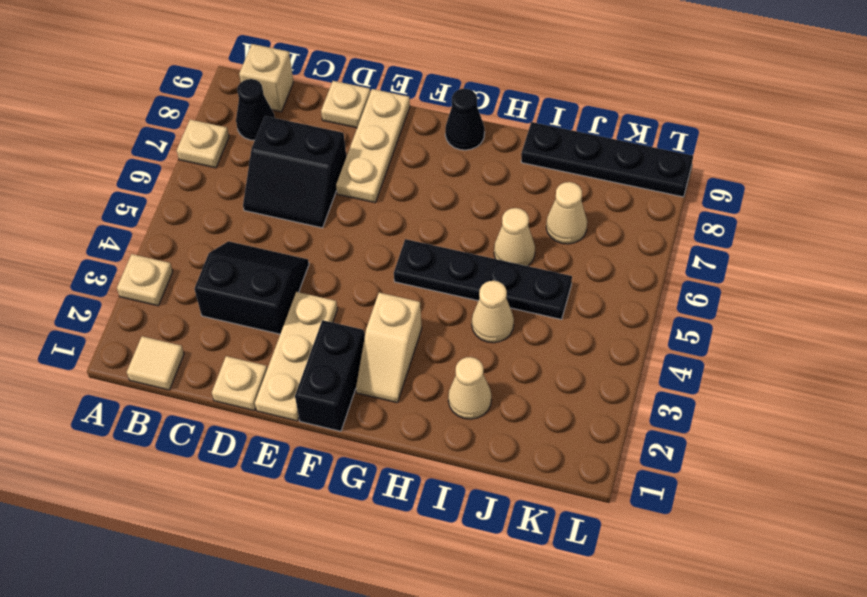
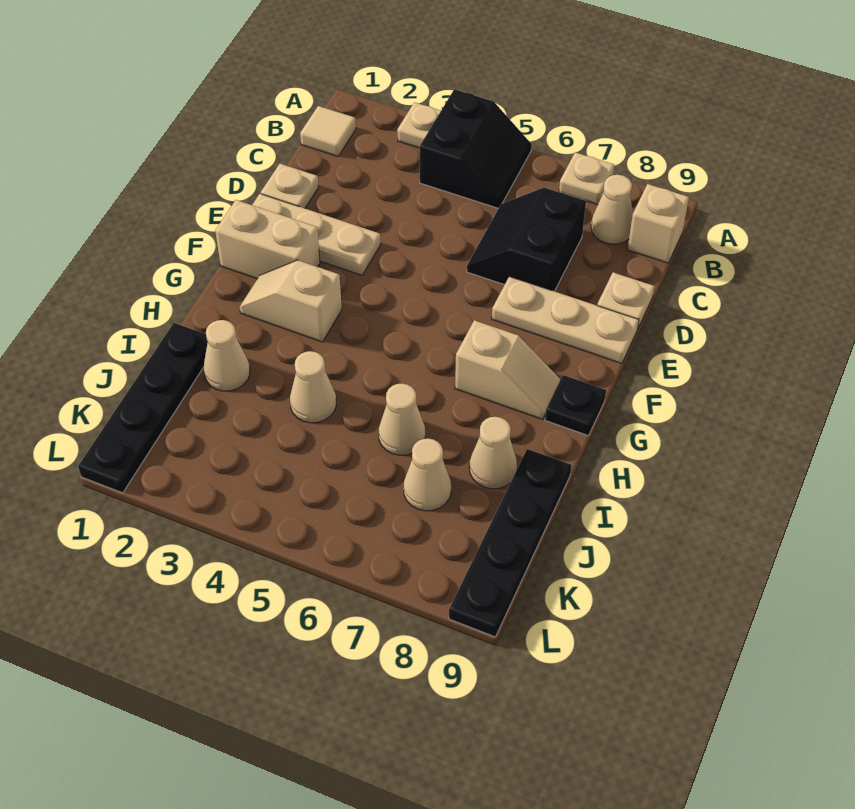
black 1x1 cone [236,79,275,140] -> tan 1x1 cone [591,175,633,244]
black 2x2 slope [195,241,309,334] -> black 2x2 slope moved to [420,89,532,208]
black 1x2 brick [295,320,365,431] -> tan 1x2 brick [215,200,320,279]
black 1x4 plate [394,239,572,319] -> black 1x4 plate moved to [78,323,208,493]
none -> tan 1x2 slope [455,320,560,420]
black 1x1 cone [445,89,485,150] -> black 1x1 plate [545,375,606,436]
none -> tan 1x1 cone [469,417,517,489]

